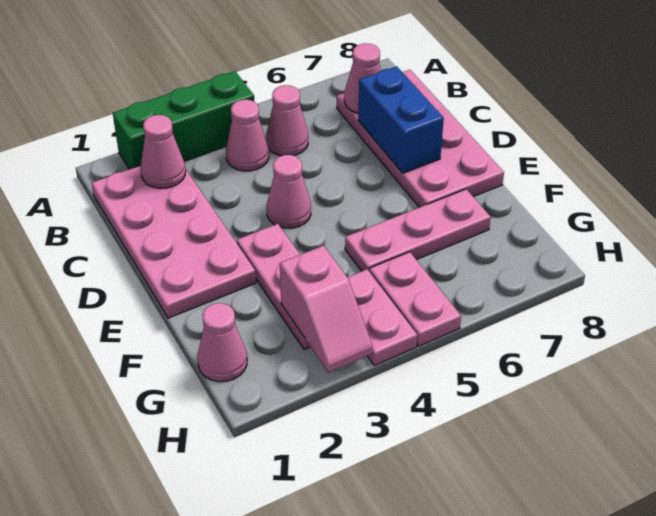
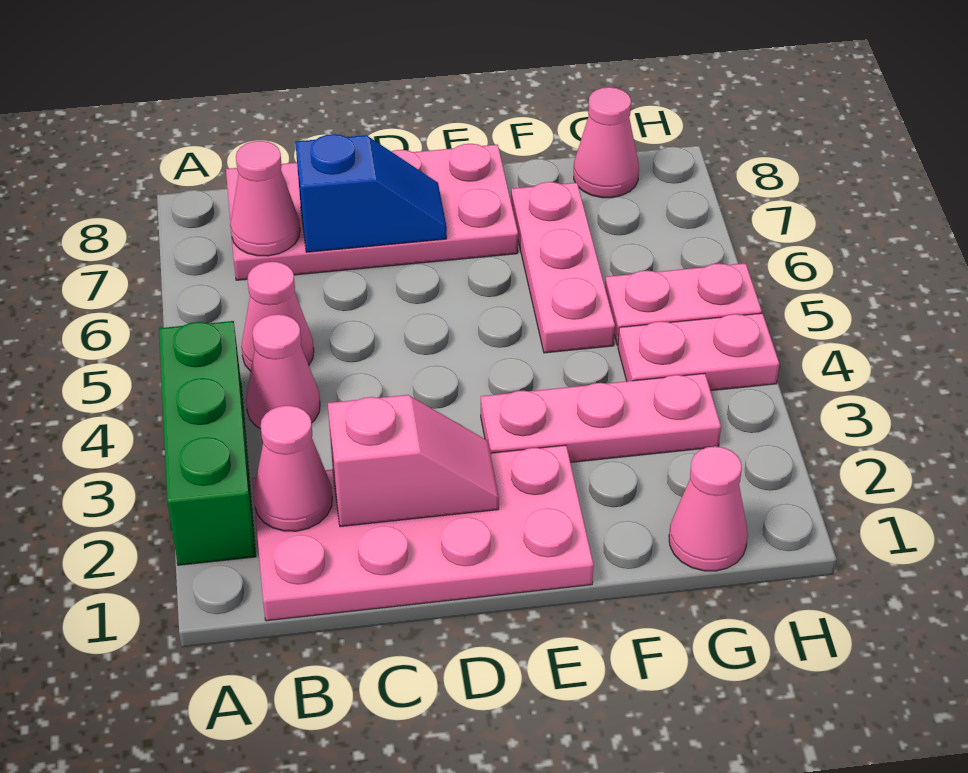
blue 1x2 brick [358,66,444,173] -> blue 1x2 slope [295,134,447,252]
pink 1x1 cone [267,155,311,228] -> pink 1x1 cone moved to [574,87,639,198]
pink 1x2 slope [280,246,373,372] -> pink 1x2 slope moved to [328,395,499,527]

